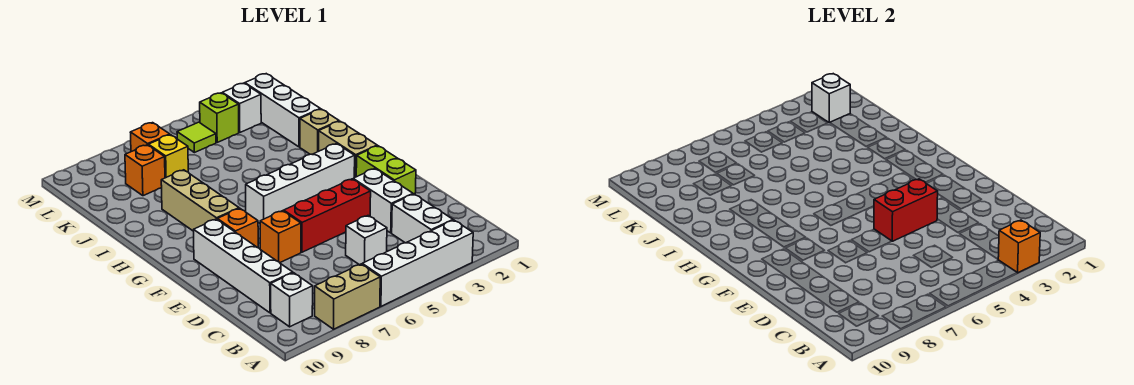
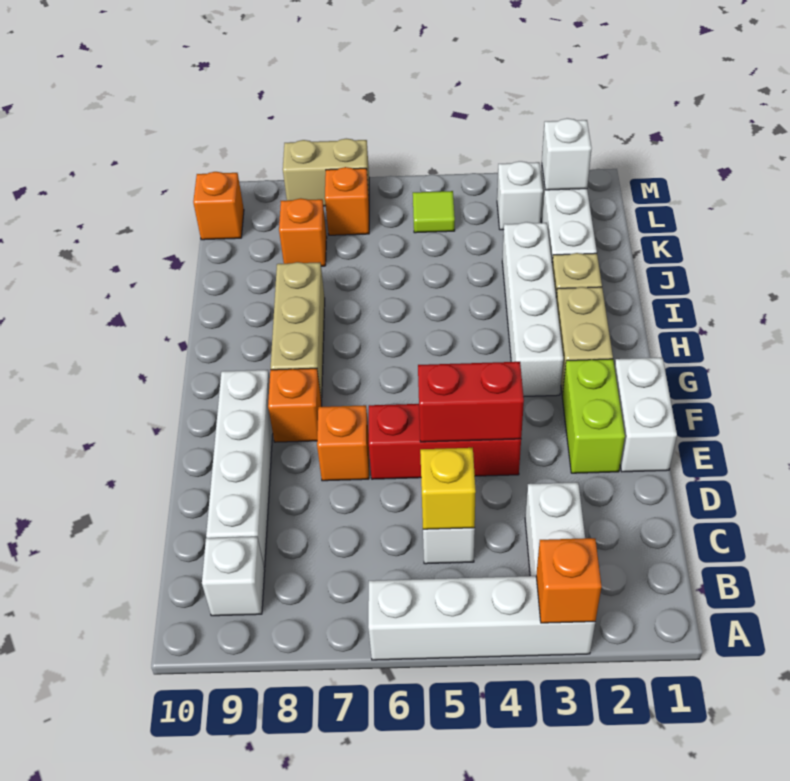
tan 1x2 brick [315,264,380,329] -> tan 1x2 brick moved to [283,139,369,206]
white 1x2 brick [353,169,413,233] -> white 1x2 brick moved to [614,358,677,472]
white 1x4 brick [246,144,355,223] -> white 1x4 brick turned to [502,222,563,397]
yellow 1x1 brick [148,135,188,178] -> yellow 1x1 brick moved to [420,448,476,529]
lime 1x1 brick [200,93,239,142] -> none
none -> orange 1x1 brick [193,172,244,240]

